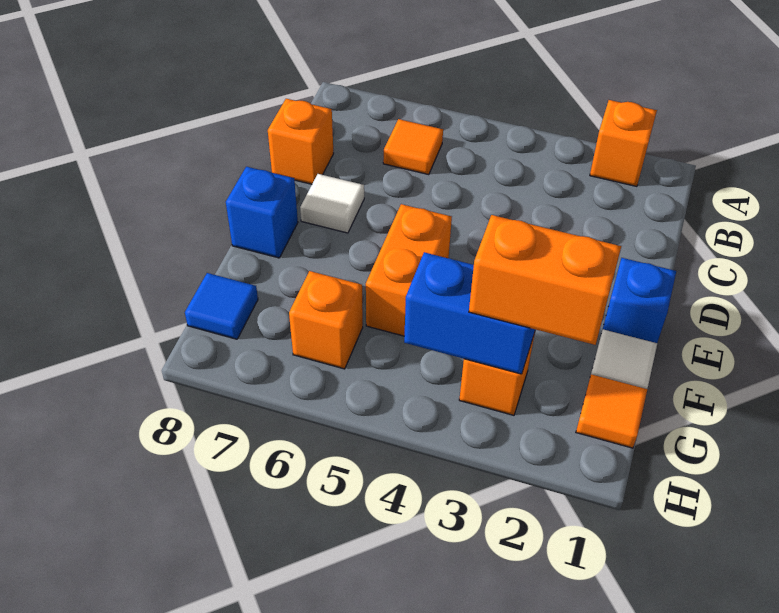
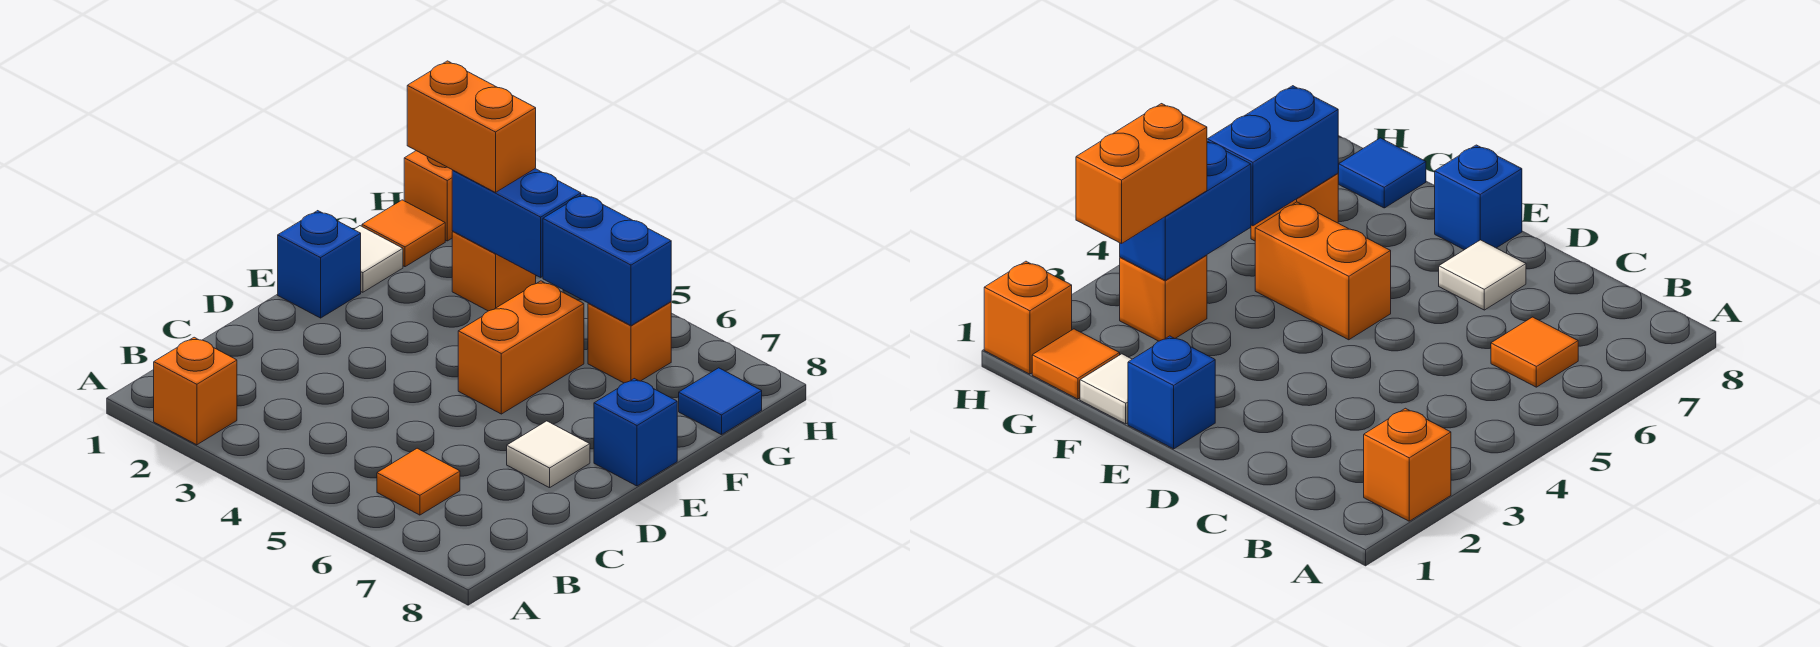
orange 1x1 brick [268,99,334,184] -> orange 1x1 brick moved to [404,151,453,241]
none -> blue 1x2 brick [543,194,671,326]

